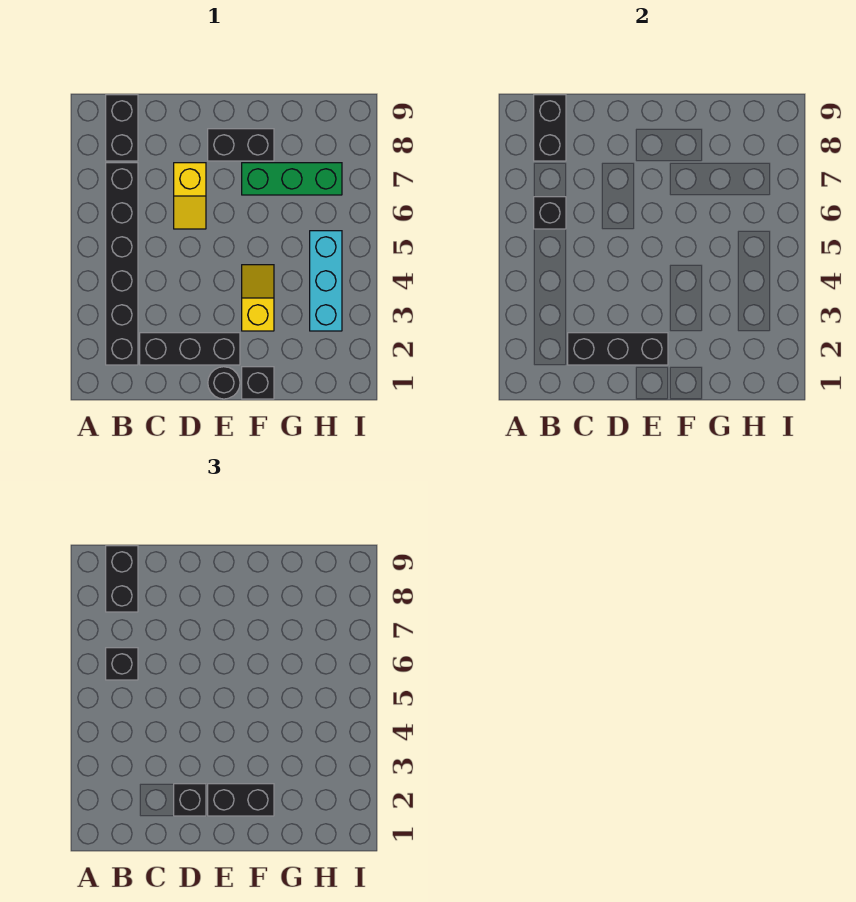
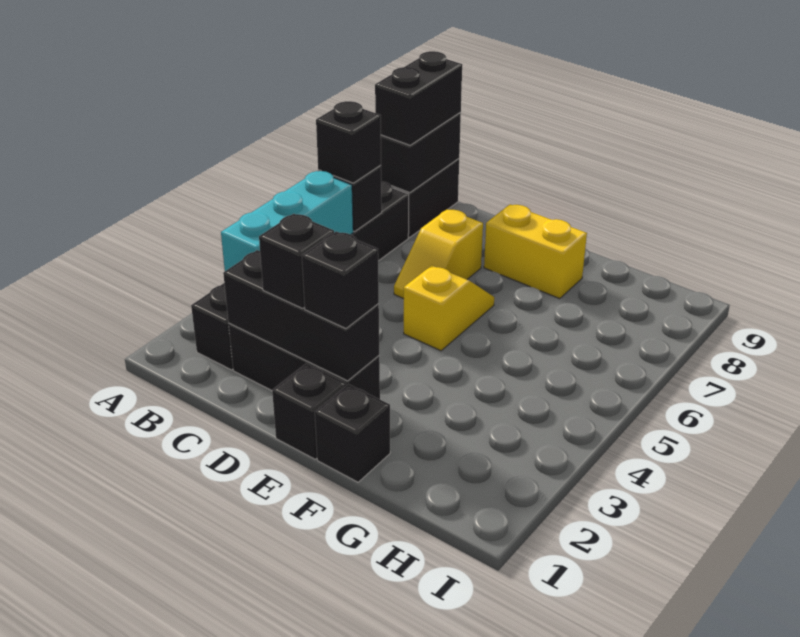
black 1x1 round brick [208,367,240,399] -> black 1x1 brick [272,364,346,459]
black 1x2 brick [208,784,274,816] -> black 1x1 brick [302,231,379,329]
black 1x2 brick [208,129,274,161] -> yellow 1x2 brick [484,204,587,299]
yellow 1x2 slope [242,265,274,331] -> yellow 1x2 slope moved to [404,265,494,351]
green 1x3 brick [242,163,342,195] -> none
cyan 1x3 brick [310,231,342,331] -> cyan 1x3 brick moved to [221,171,353,271]

